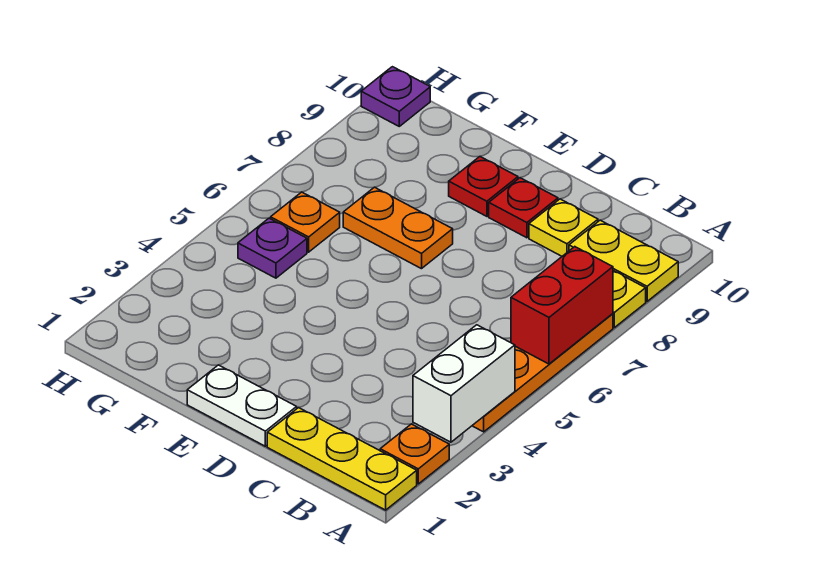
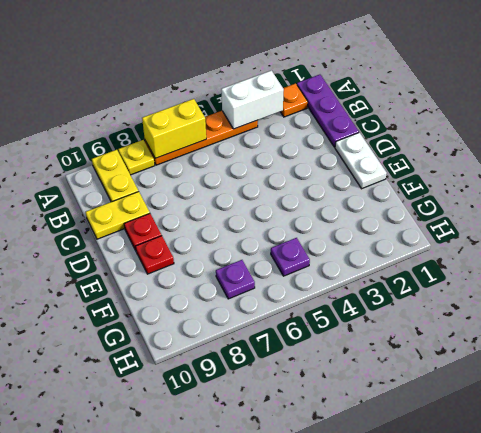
yellow 1x3 plate [267,407,417,510] -> purple 1x3 plate [297,75,359,147]
red 1x2 brick [511,247,613,364] -> yellow 1x2 brick [142,99,206,158]
yellow 1x1 plate [529,199,598,256] -> yellow 1x2 plate [86,191,150,239]
orange 1x2 plate [343,187,453,269] -> none
orange 1x1 plate [271,192,340,252] -> none
purple 1x1 plate [361,67,430,126] -> purple 1x1 plate moved to [216,260,255,299]

